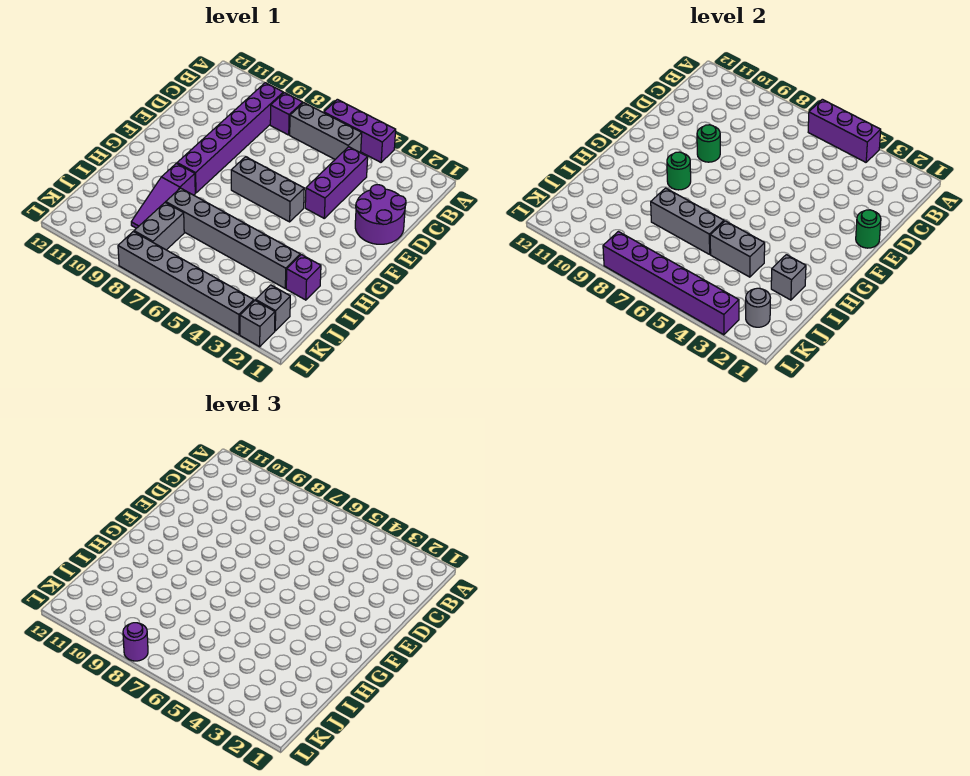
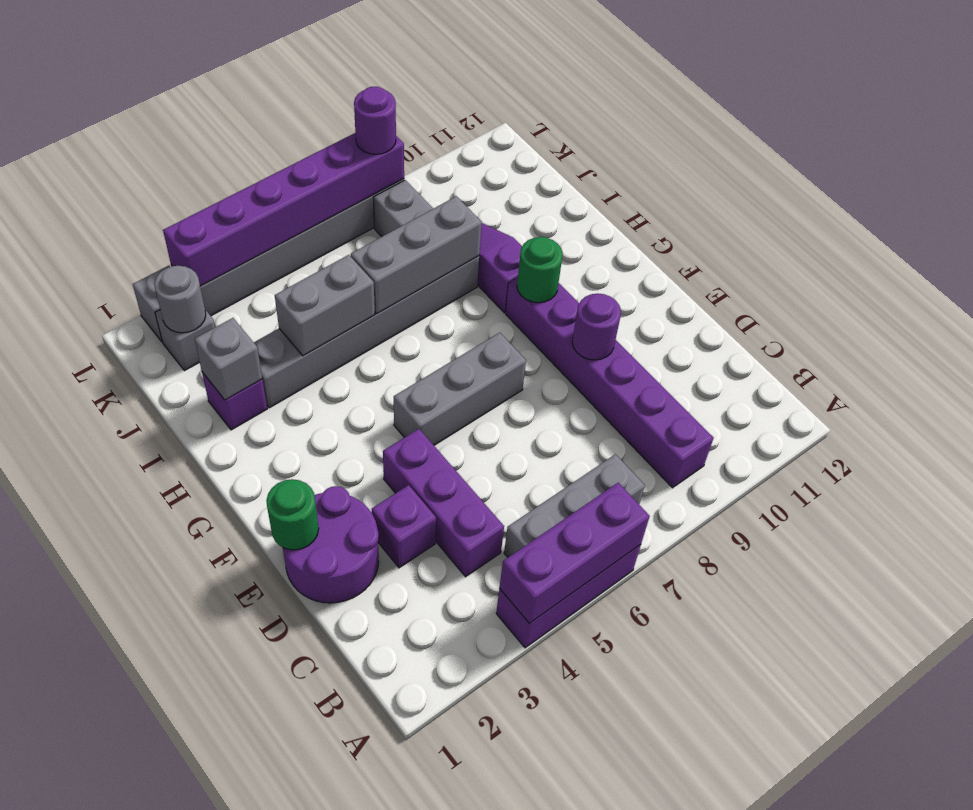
purple 1x1 brick [270,93,303,135] -> purple 1x1 brick moved to [372,485,436,568]
green 1x1 round brick [697,125,720,162] -> purple 1x1 round brick [572,293,621,360]

